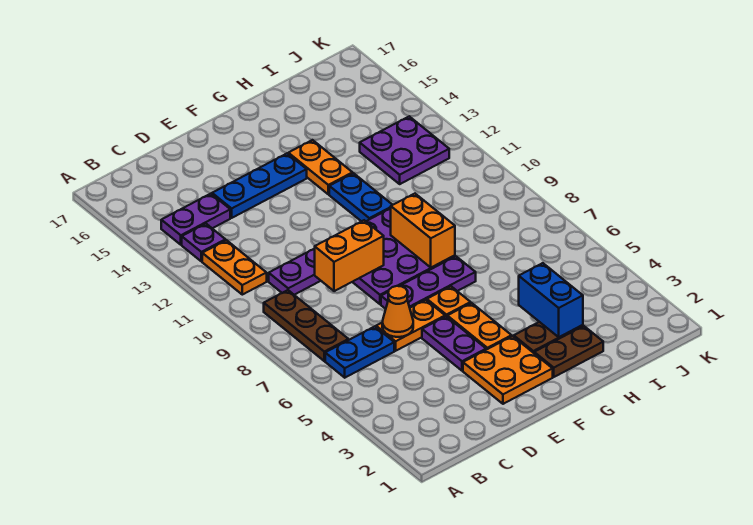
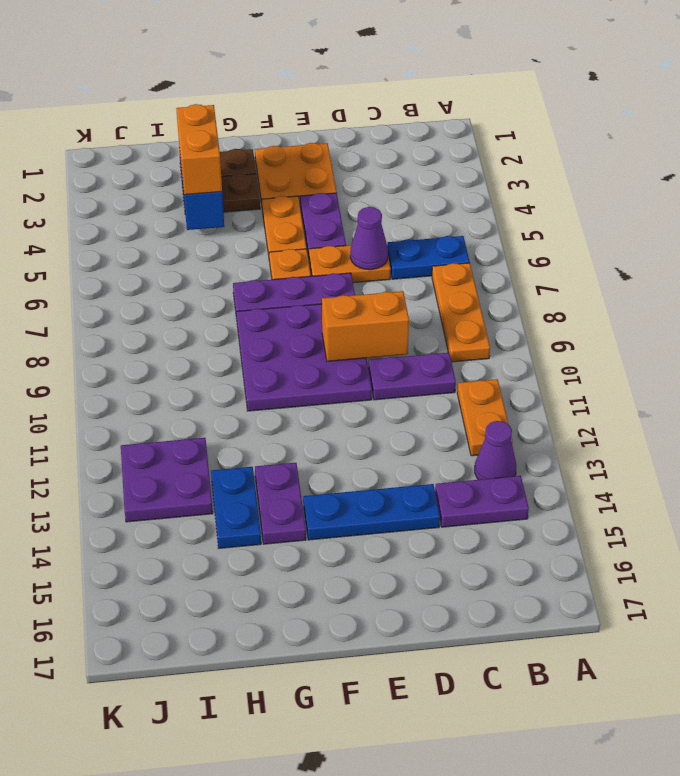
brown 1x3 plate [264,290,348,361] -> orange 1x3 plate [432,263,490,362]
purple 1x1 plate [182,224,226,261] -> purple 1x1 cone [475,421,516,480]
orange 1x1 cone [382,286,413,337] -> purple 1x1 cone [350,207,388,270]
orange 1x2 brick [391,194,455,268] -> orange 1x2 brick moved to [176,104,222,195]
blue 1x2 plate [329,173,392,221] -> blue 1x2 plate moved to [211,467,261,548]
orange 1x2 plate [288,140,353,194] -> purple 1x2 plate [255,463,306,544]

